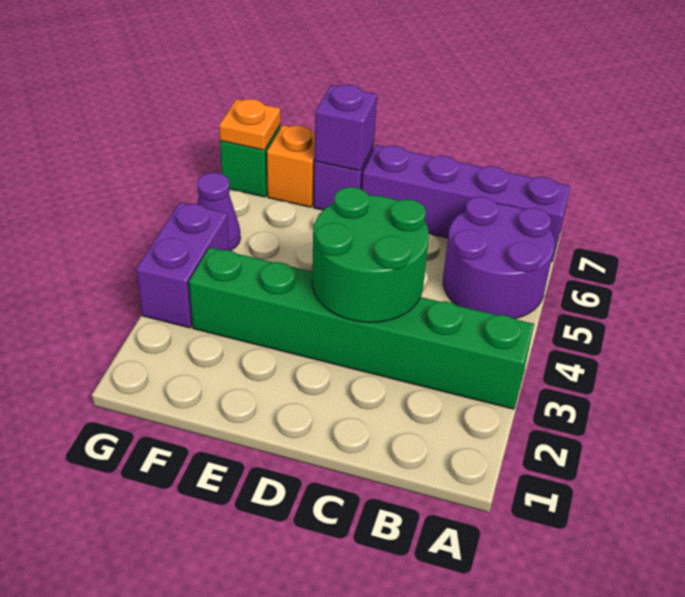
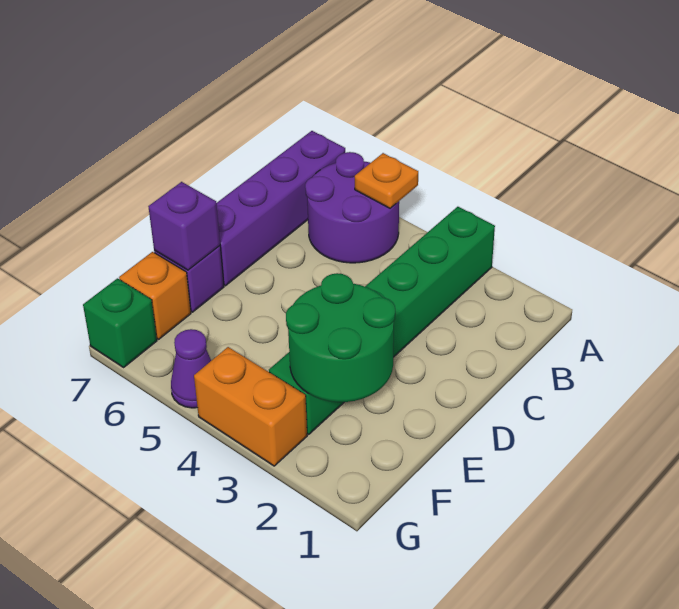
green 2x2 round brick [312,187,429,323] -> green 2x2 round brick moved to [286,273,395,402]
purple 1x2 brick [136,202,229,328] -> orange 1x2 brick [194,347,307,466]
orange 1x1 plate [219,99,280,150] -> orange 1x1 plate moved to [355,153,418,208]

